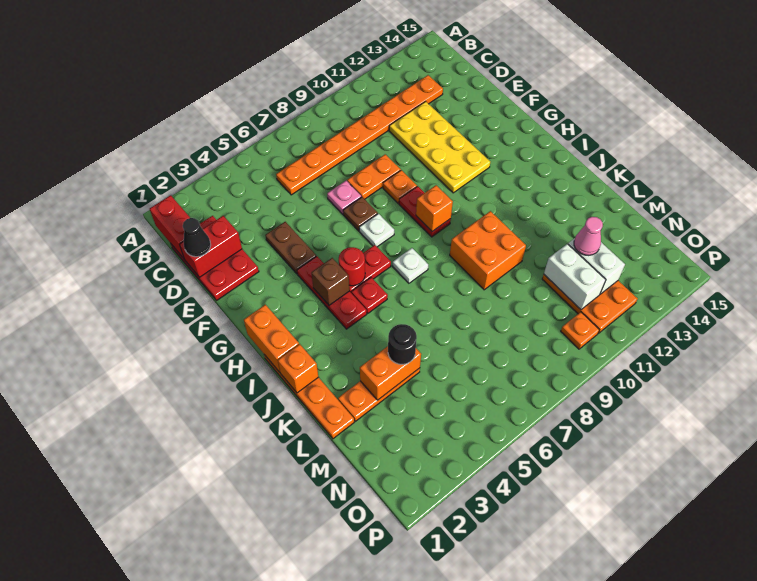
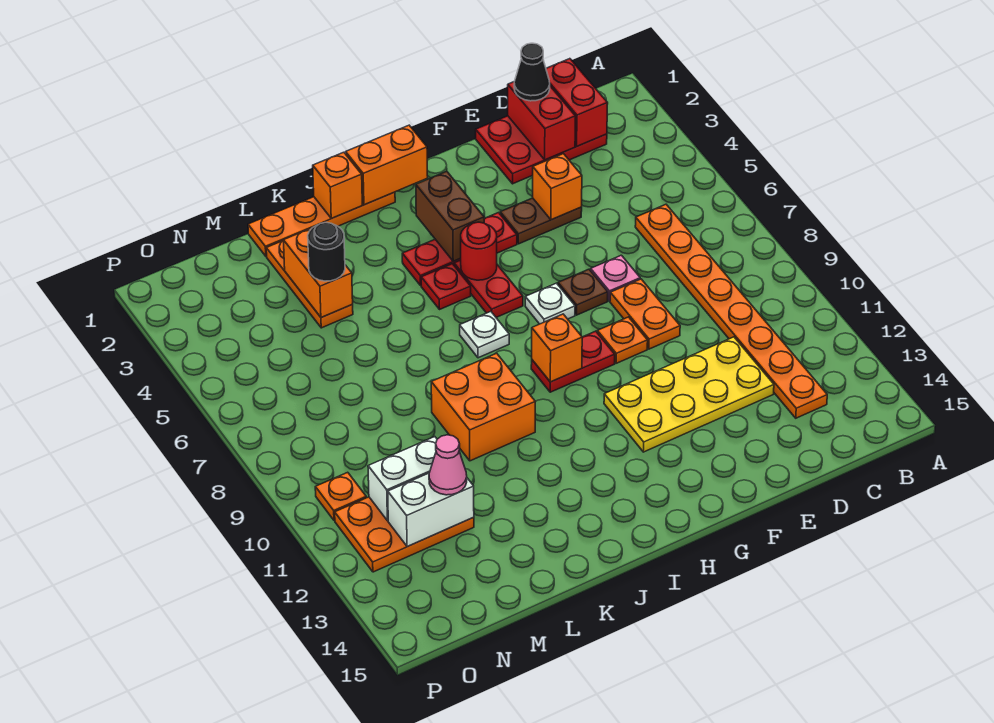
red 1x2 brick [150,195,190,259] -> red 1x2 brick turned to [546,59,608,146]
none -> orange 1x1 brick [533,154,582,220]
brown 1x1 brick [312,258,349,305] -> brown 1x2 brick [416,171,484,261]

